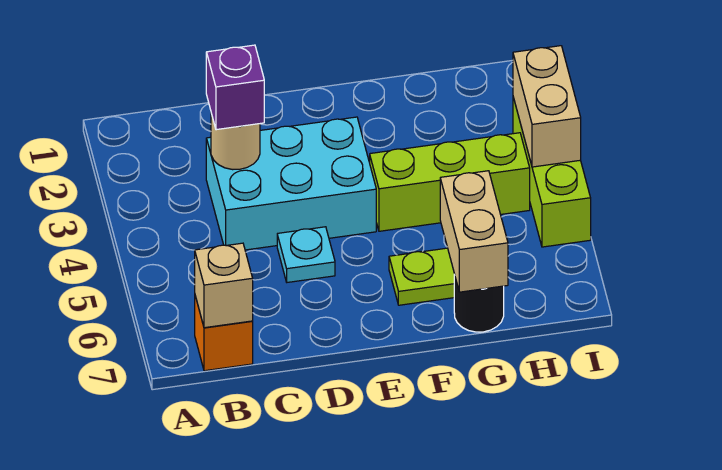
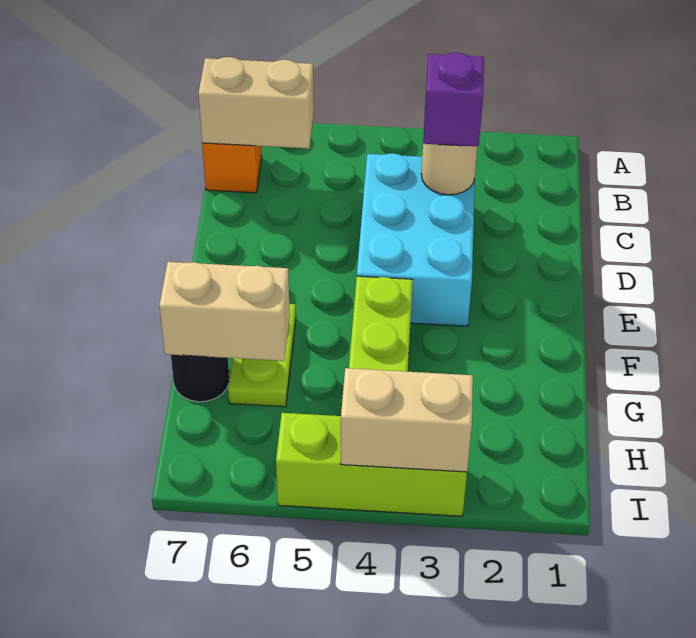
tan 1x1 brick [195,243,253,328] -> tan 1x2 brick [198,57,314,148]
cyan 1x1 plate [277,227,335,282] -> none

